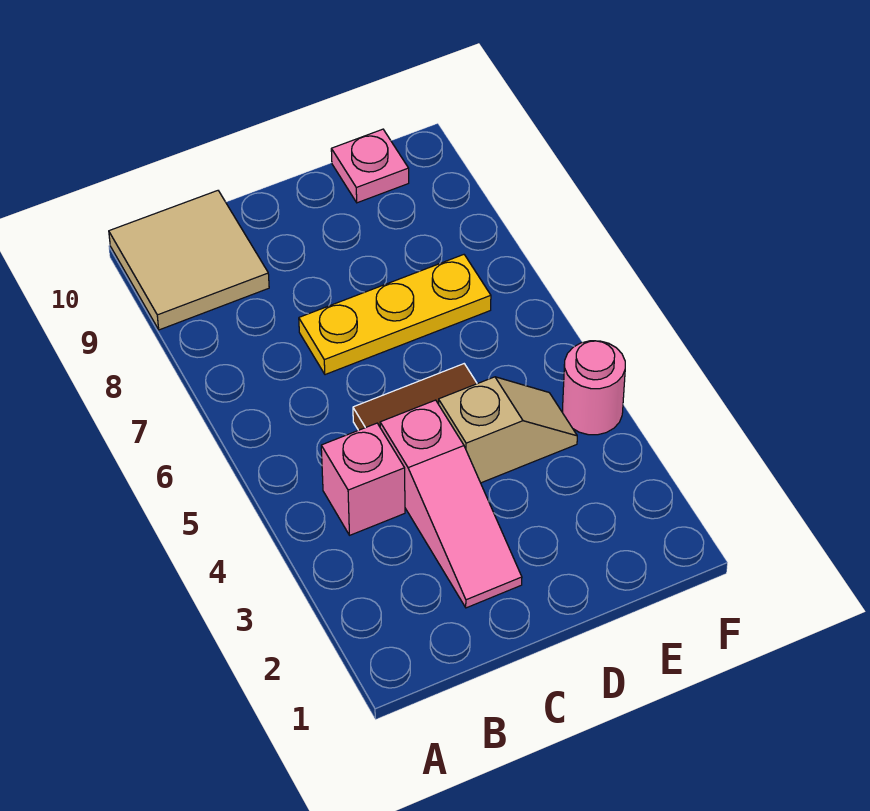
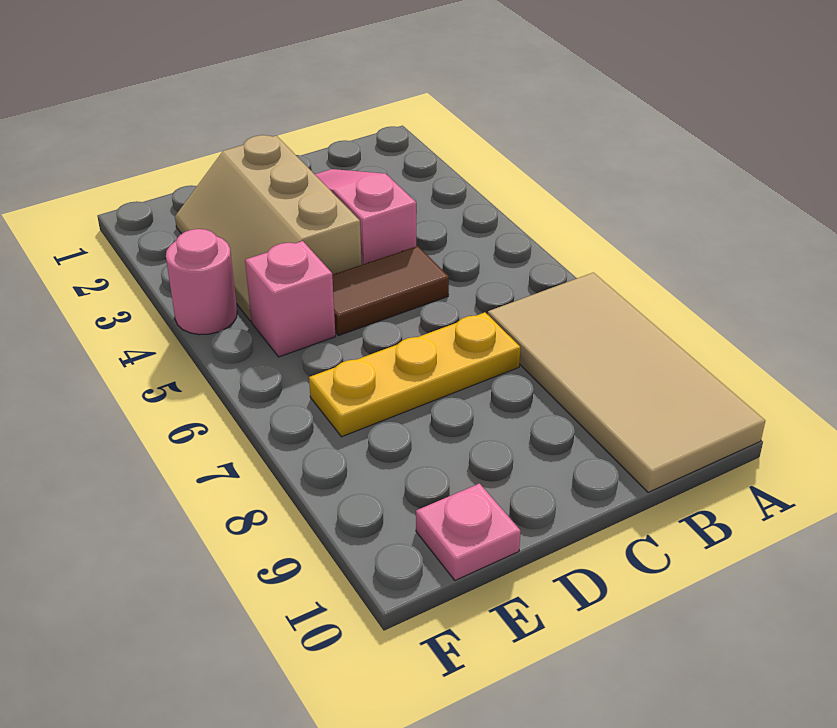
tan 2x2 tile [109,191,269,330] -> tan 2x4 tile [488,273,765,492]
pink 1x1 brick [321,423,405,535] -> pink 1x1 brick moved to [245,241,335,357]
tan 1x2 slope [439,377,577,483] -> tan 2x3 slope [175,135,362,321]

